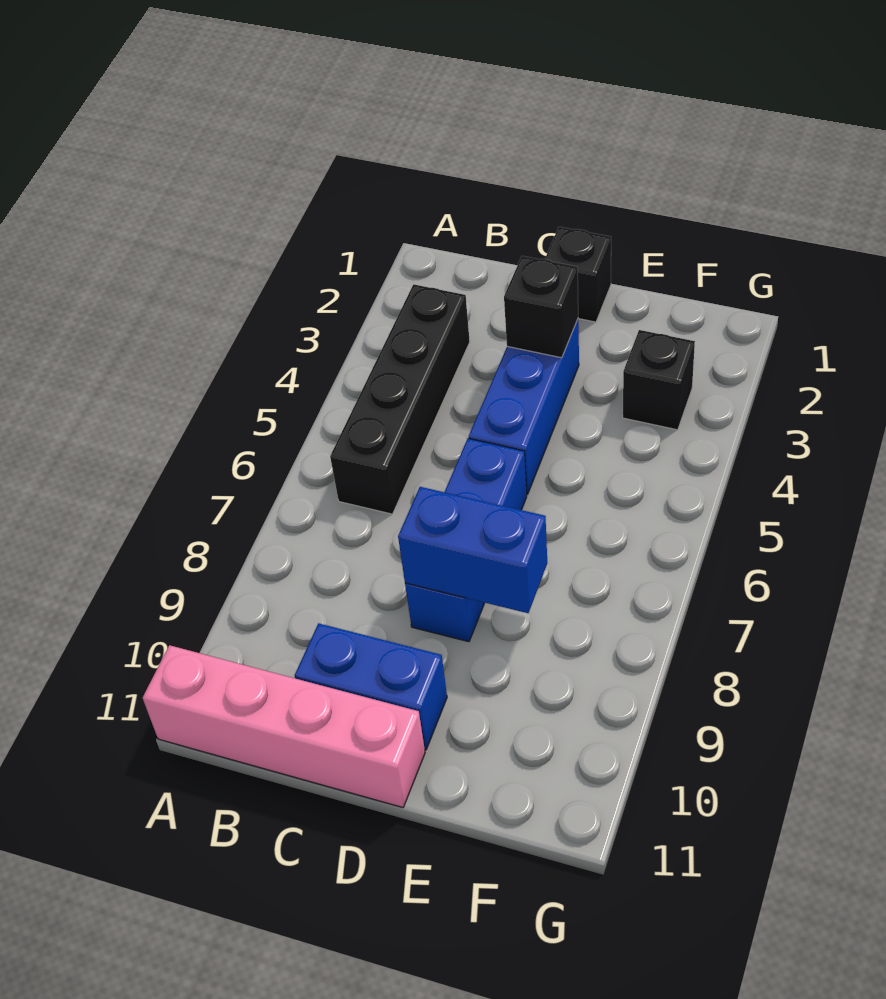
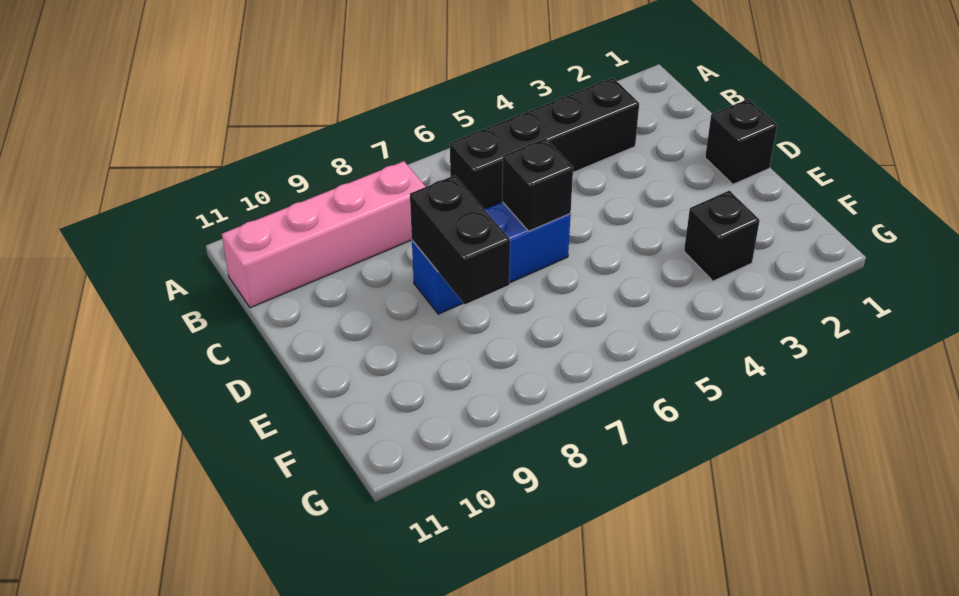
pink 1x4 brick [143,645,425,807] -> pink 1x4 brick turned to [222,161,426,308]
blue 1x2 brick [295,623,447,750] -> none
blue 1x3 brick [469,319,579,494] -> none
black 1x1 brick [504,256,578,358] -> black 1x1 brick moved to [502,138,573,231]
blue 1x2 brick [398,487,547,613] -> black 1x2 brick [410,175,510,304]

